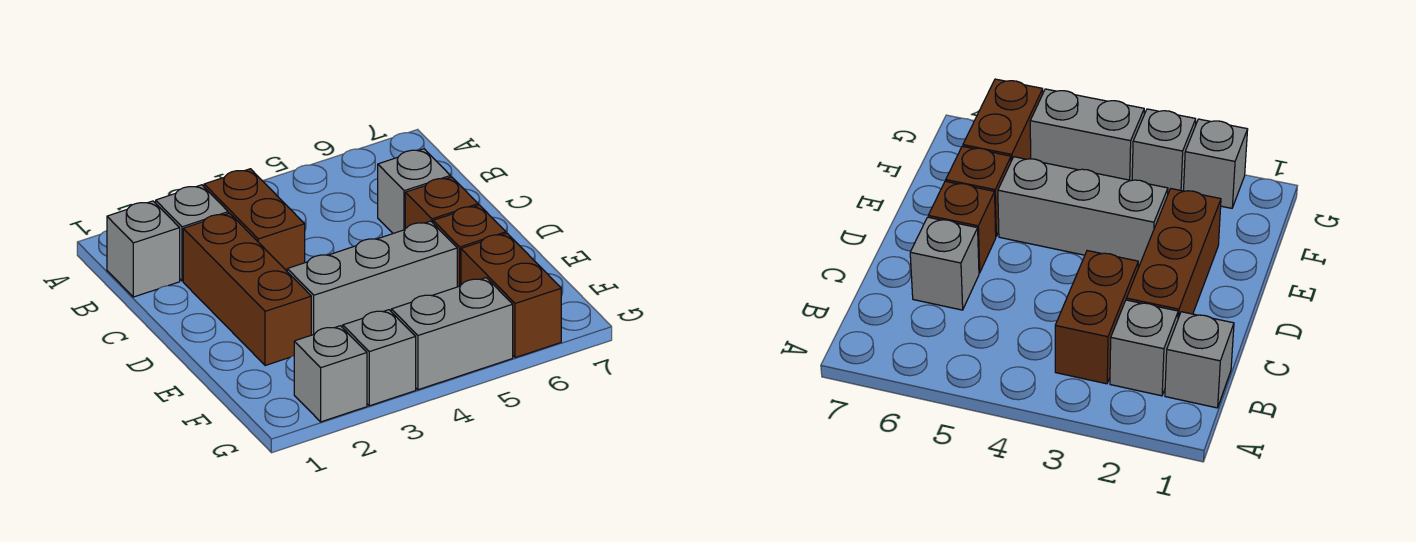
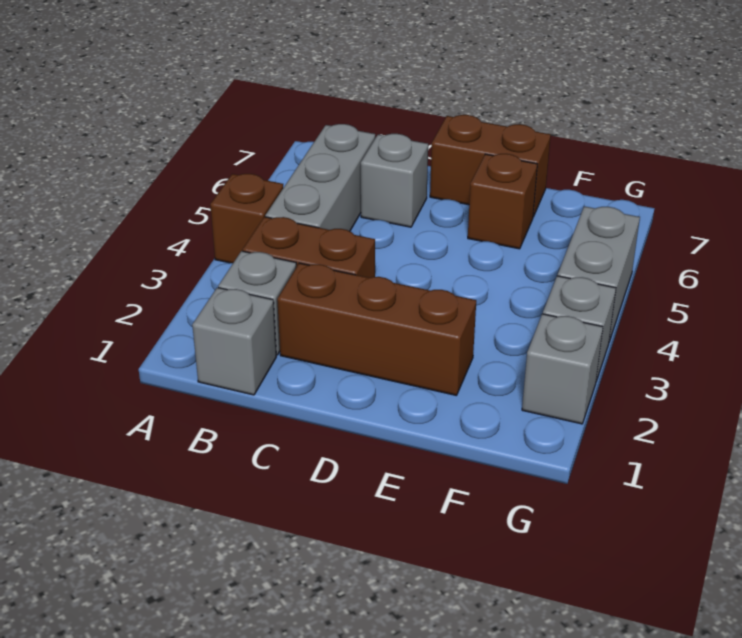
brown 1x1 brick [405,177,478,229] -> brown 1x1 brick moved to [210,174,283,263]
grey 1x3 brick [287,221,457,335] -> grey 1x3 brick moved to [265,124,375,231]
brown 1x2 brick [461,233,561,358] -> brown 1x2 brick moved to [430,115,551,217]

